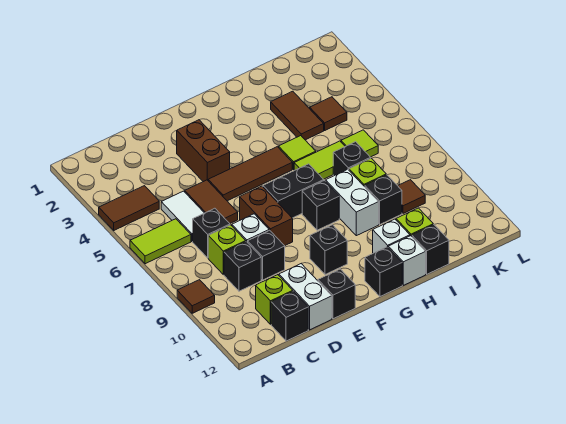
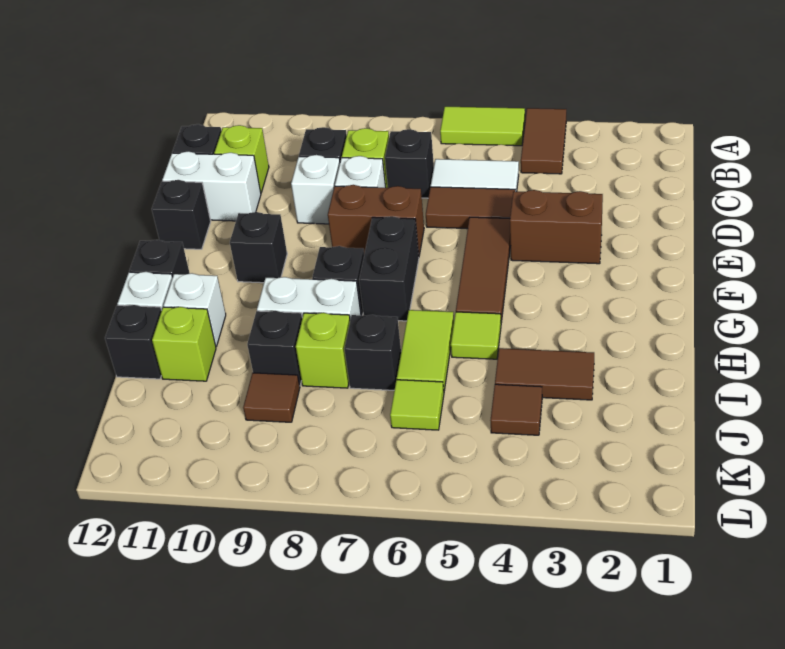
lime 1x2 tile [130,219,191,264] -> lime 1x2 tile turned to [440,107,525,146]
brown 1x1 tile [177,280,215,313] -> none
black 1x1 brick [248,230,285,280] -> white 1x1 brick [291,155,340,224]

